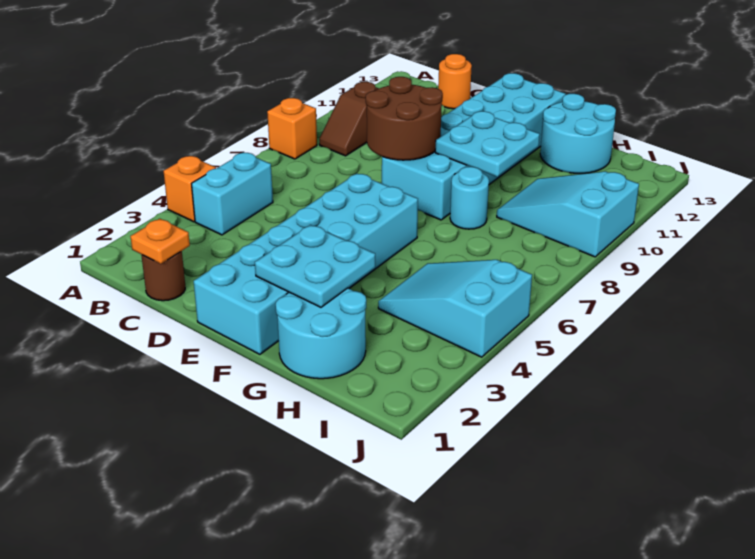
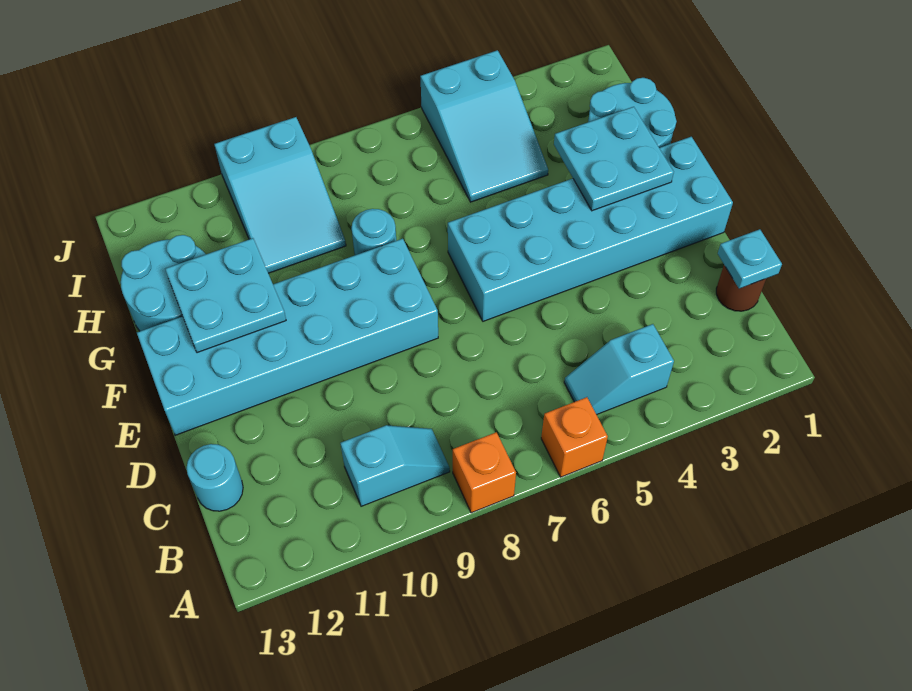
orange 1x1 brick [164,156,216,222] -> orange 1x1 brick moved to [541,397,608,477]
cyan 1x2 brick [191,153,273,235] -> cyan 1x2 slope [564,324,674,415]
brown 1x2 slope [319,82,379,156] -> cyan 1x2 slope [340,425,450,506]
orange 1x1 plate [130,219,190,264] -> cyan 1x1 plate [718,229,782,289]
orange 1x1 round brick [438,54,472,109] -> cyan 1x1 round brick [187,444,243,511]
brown 2x2 round brick [366,77,443,160] -> none
cyan 2x2 plate [435,111,540,177] -> cyan 2x2 plate moved to [165,238,286,353]

